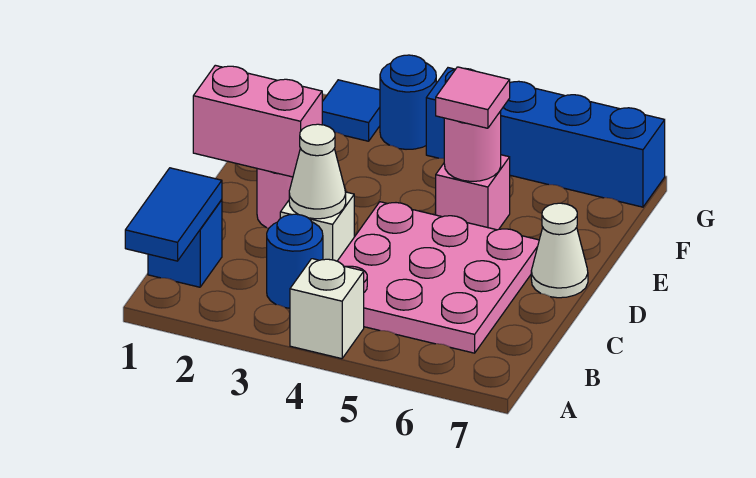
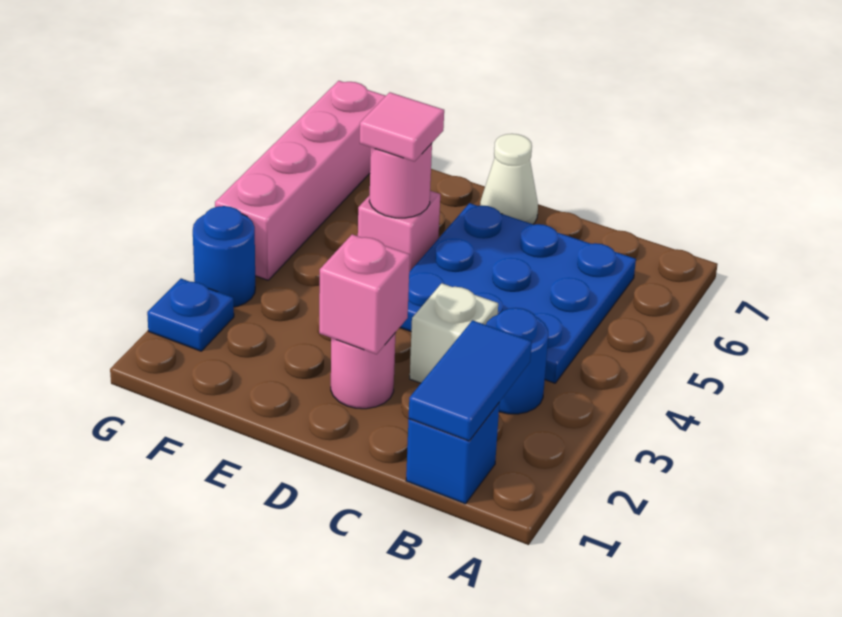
blue 1x2 tile [125,168,222,261] -> blue 1x2 tile turned to [409,320,532,441]
white 1x1 brick [290,259,364,359] -> none
pink 3x3 plate [338,202,539,353] -> blue 3x3 plate [400,203,636,383]
white 1x1 cone [289,124,346,219] -> none
pink 1x2 brick [193,65,322,177] -> pink 1x1 brick [319,234,410,354]
blue 1x1 tile [322,80,380,141] -> blue 1x1 plate [147,279,234,351]
blue 1x4 brick [426,68,665,207] -> pink 1x4 brick [215,81,385,280]

